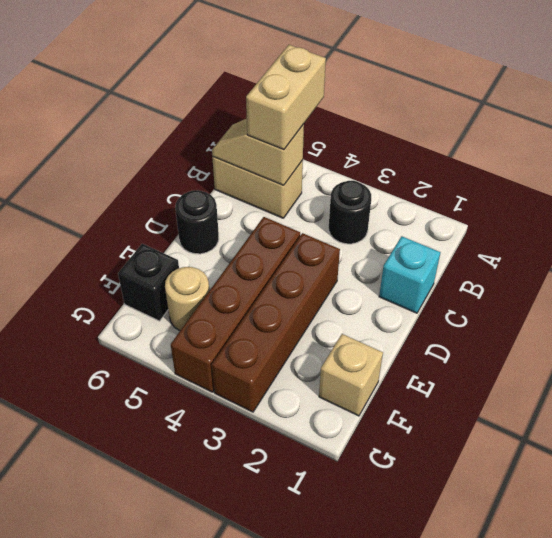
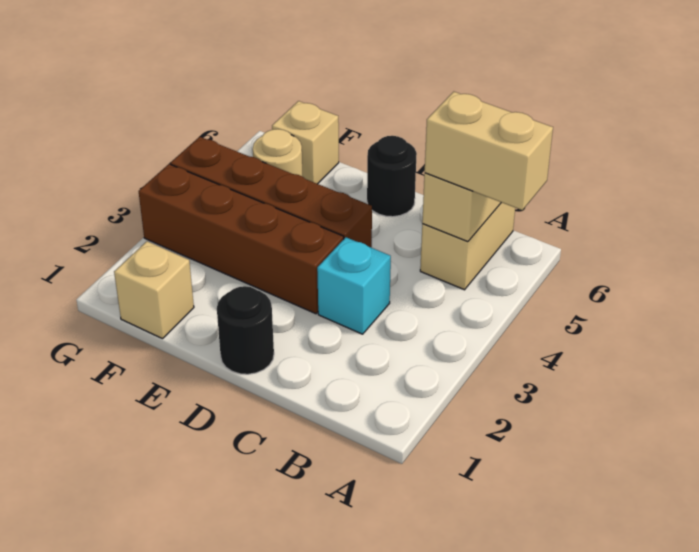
black 1x1 round brick [329,181,371,244] -> black 1x1 round brick moved to [217,286,274,374]
cyan 1x1 brick [379,236,440,313] -> cyan 1x1 brick moved to [317,237,391,334]
black 1x1 brick [118,244,179,321] -> tan 1x1 brick [272,101,339,184]

